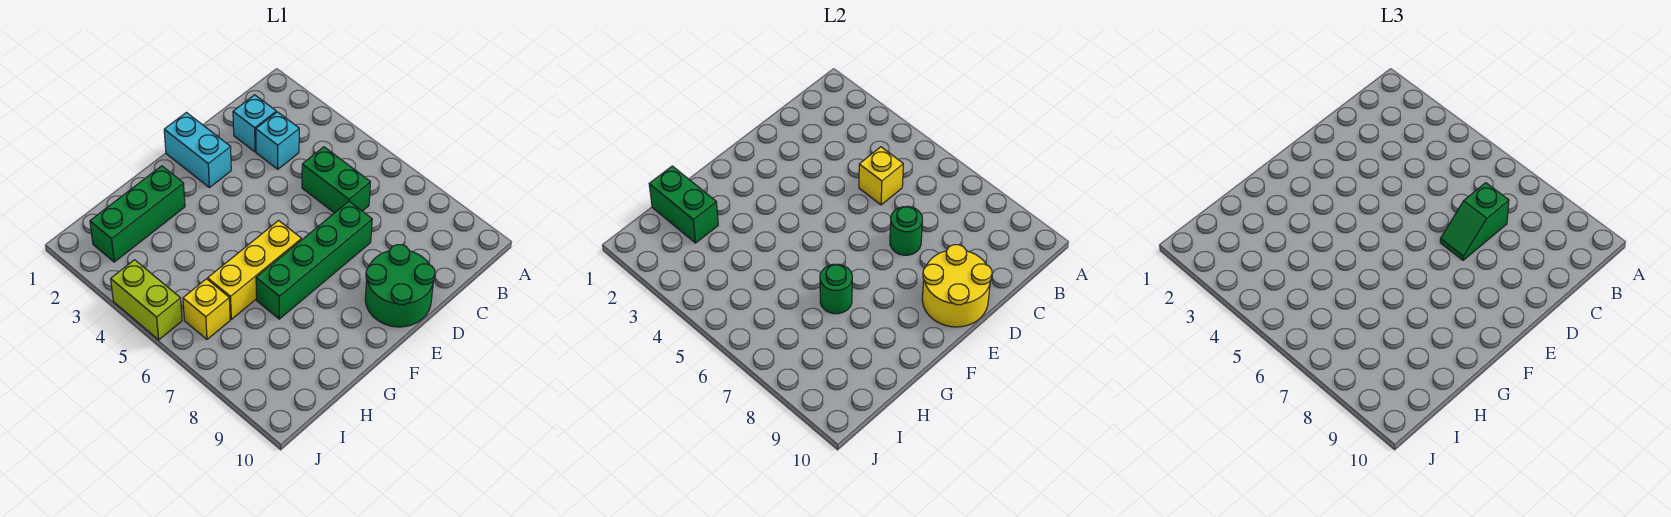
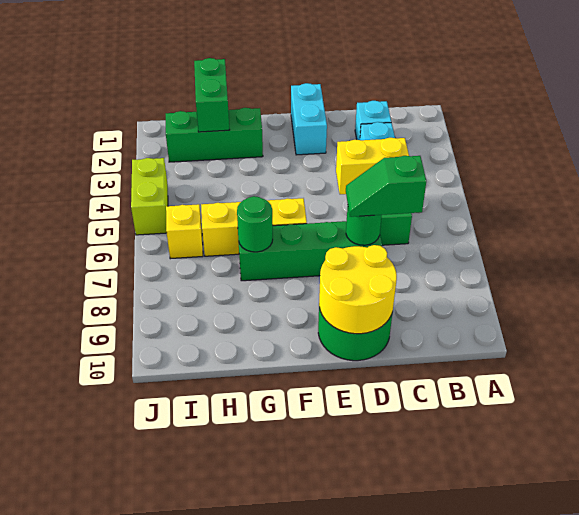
yellow 1x1 brick [859,147,903,205] -> yellow 1x2 brick [336,138,409,194]

